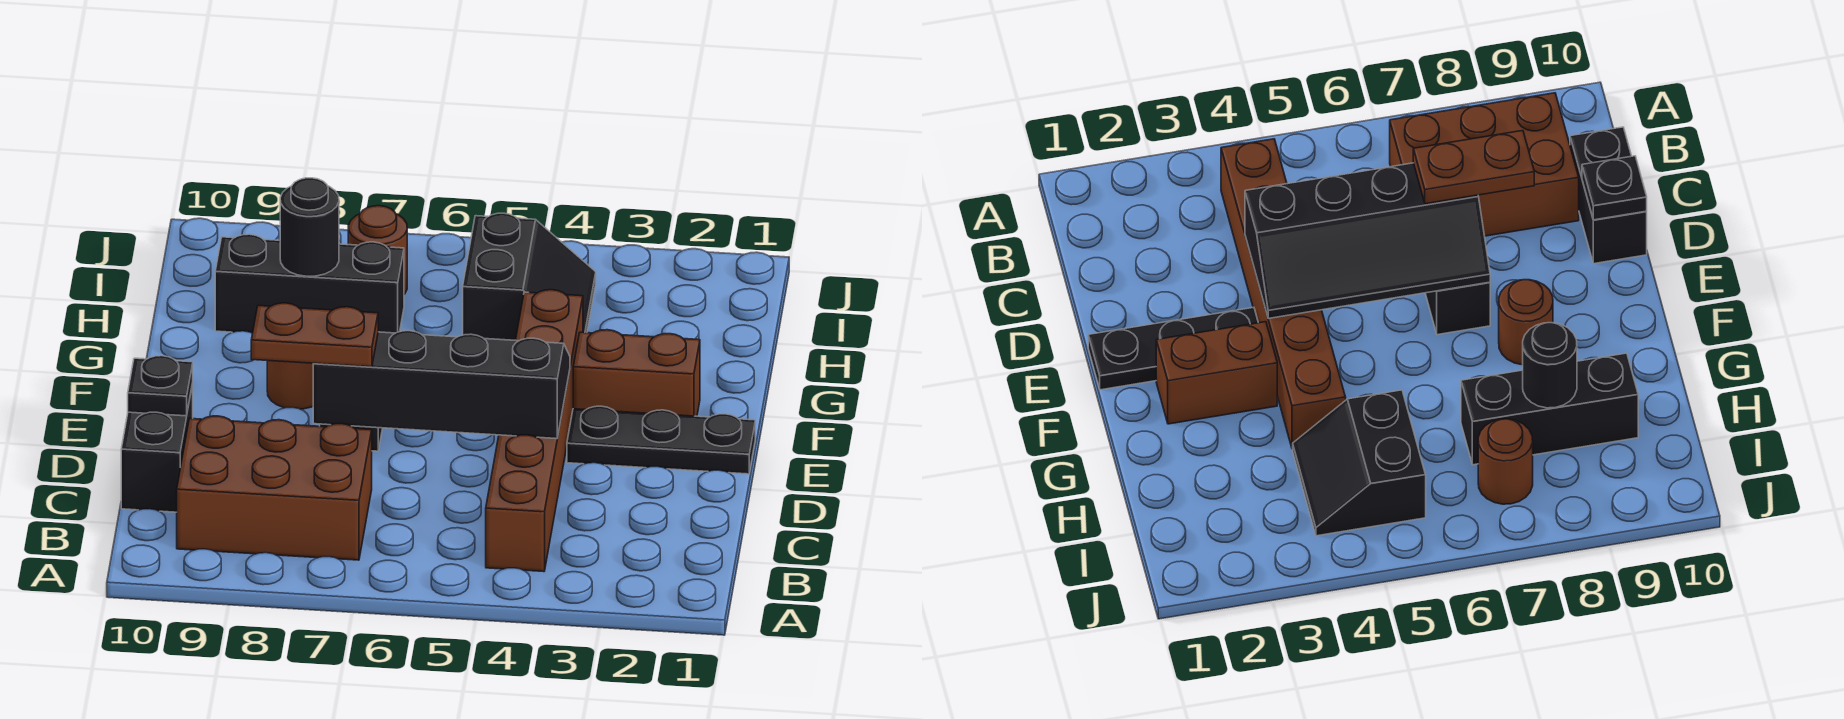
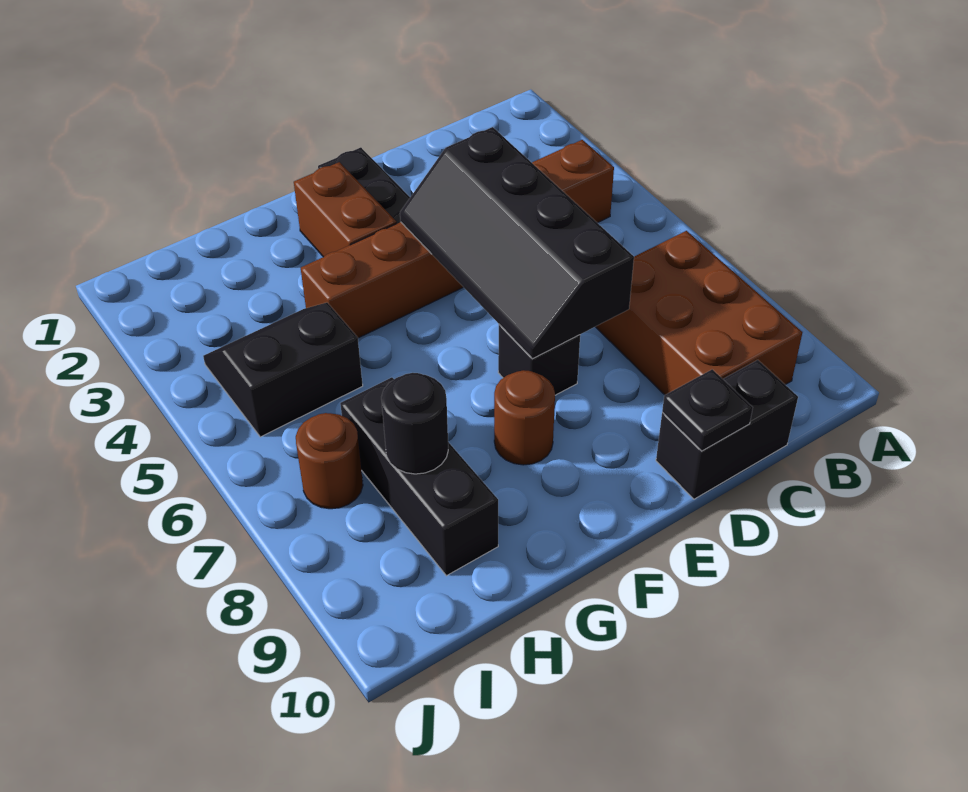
brown 1x2 plate [251,303,378,367] -> none

